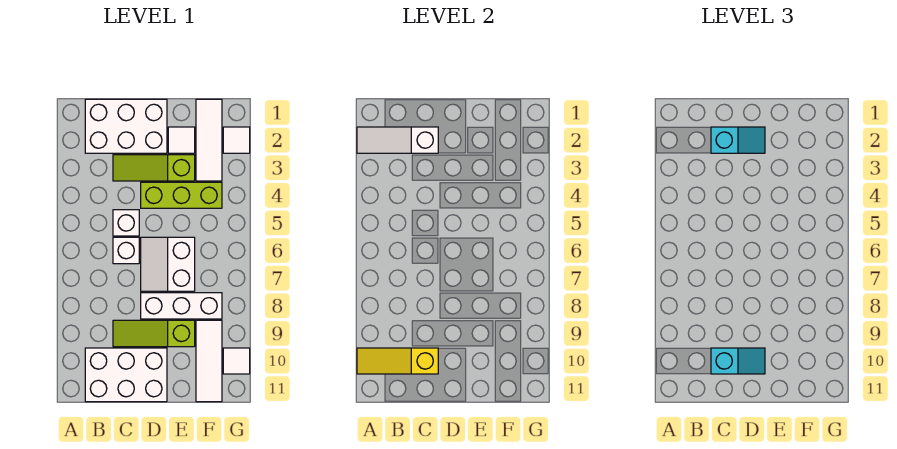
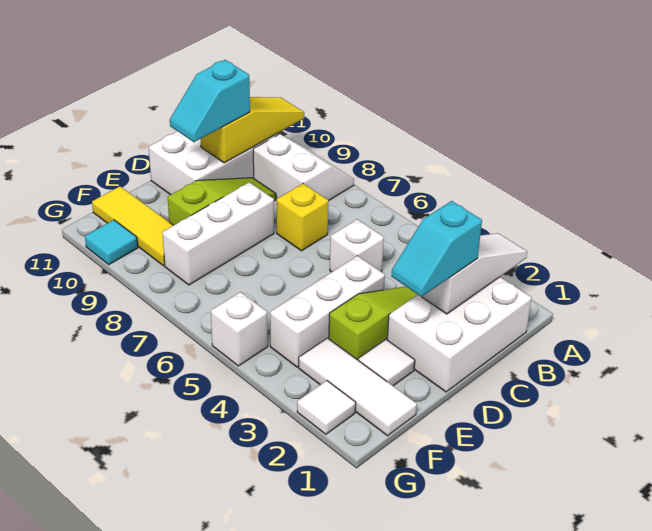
white 1x1 brick [113,237,139,264] -> white 1x1 brick moved to [211,292,268,366]
none -> yellow 1x1 brick [277,184,328,251]
lime 1x3 brick [141,182,222,208] -> white 1x3 brick [270,256,385,367]
white 2x2 slope [141,237,195,291] -> white 2x2 slope moved to [253,134,354,201]
white 1x3 tile [196,320,222,402] -> yellow 1x3 tile [92,186,173,266]
white 1x1 tile [223,348,250,374] -> cyan 1x1 tile [85,220,138,265]

